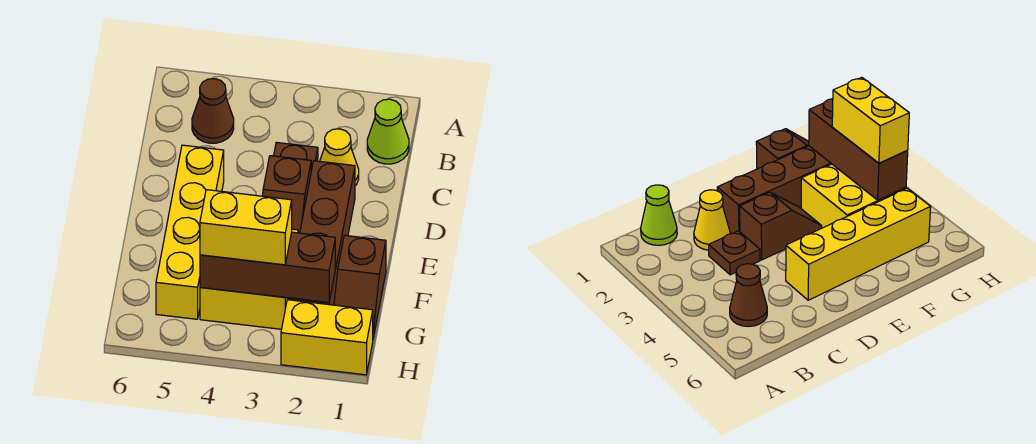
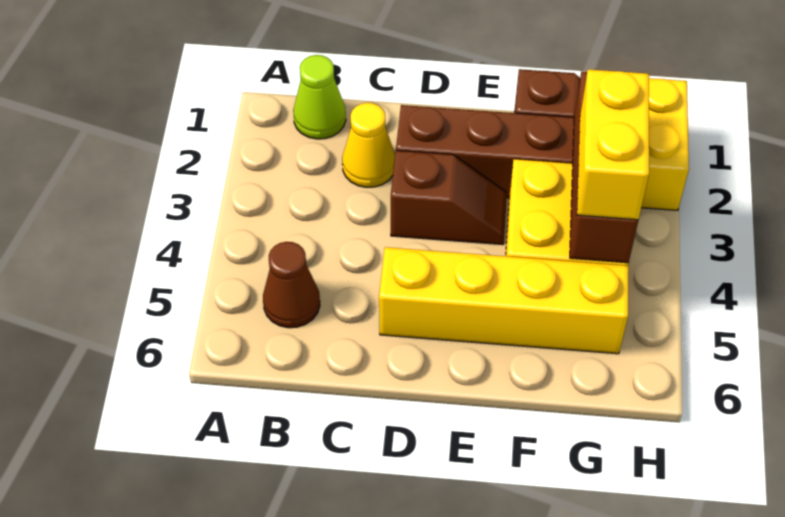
brown 1x1 plate [274,142,318,171] -> none

